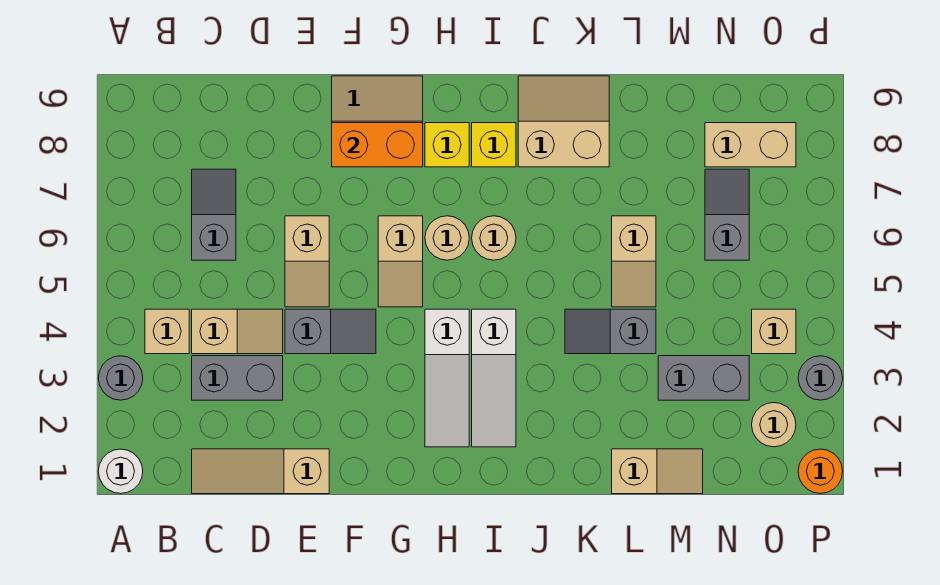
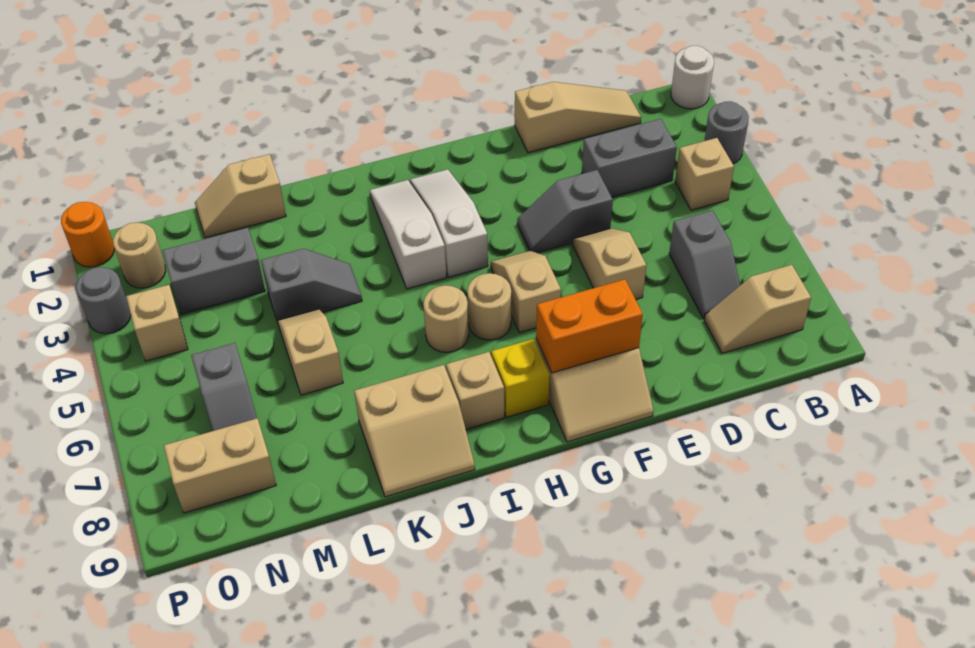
tan 1x2 slope [192,309,283,354] -> tan 1x2 slope moved to [704,265,811,353]
yellow 1x1 brick [472,123,516,167] -> tan 1x1 brick [446,352,504,429]

